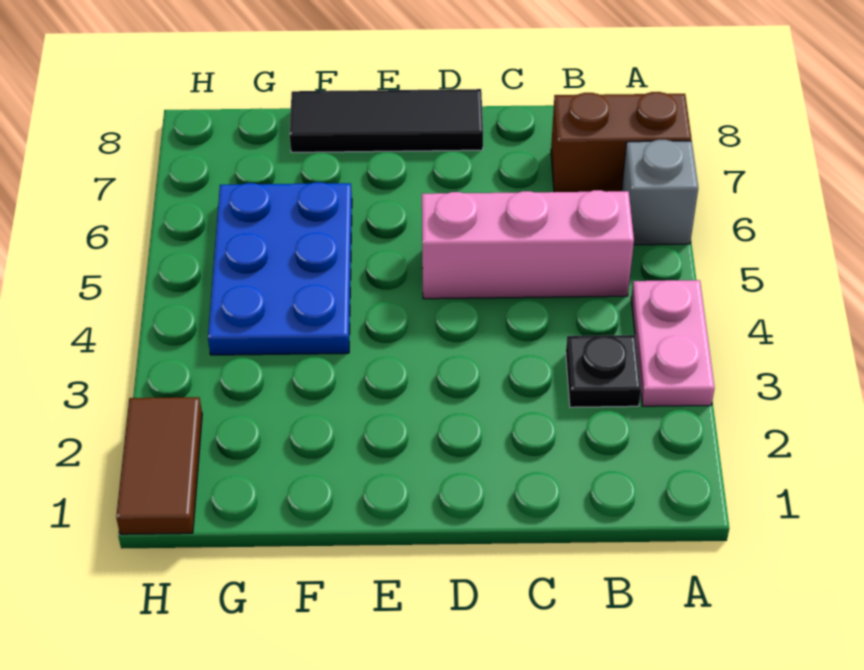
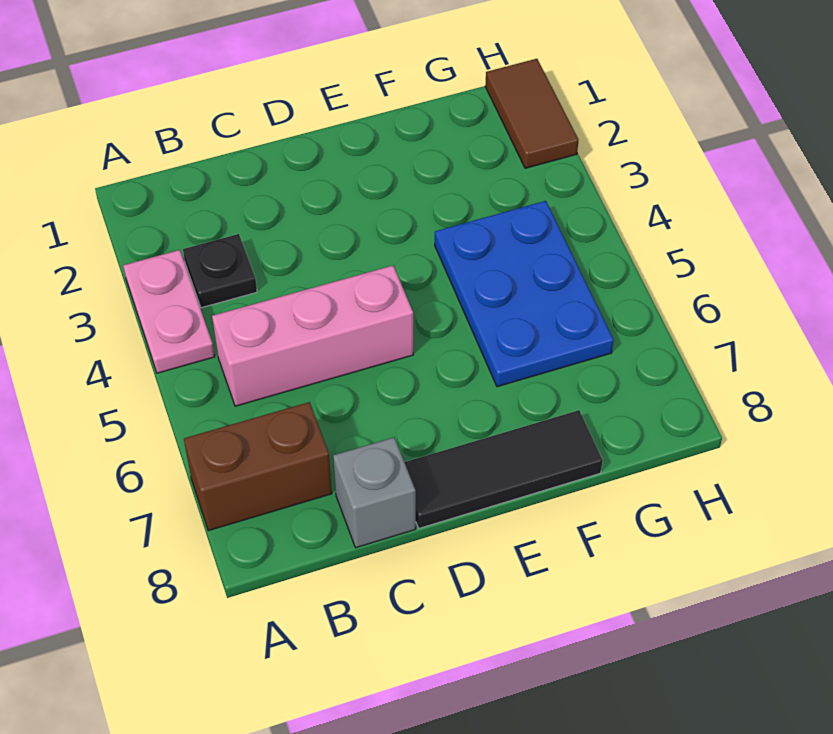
grey 1x1 brick [622,140,698,245] -> grey 1x1 brick moved to [333,437,416,548]

